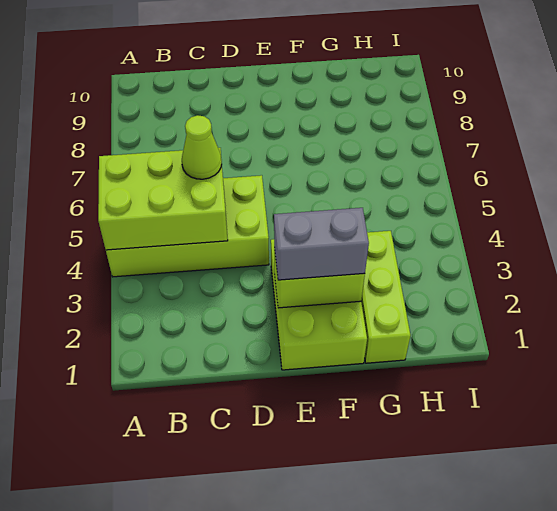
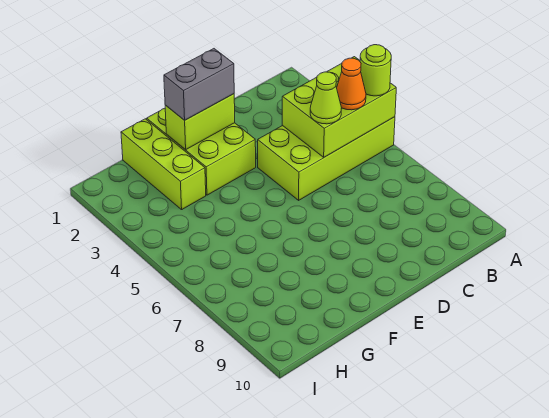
none -> lime 1x1 round brick [360,45,391,96]
none -> orange 1x1 cone [337,58,366,110]

